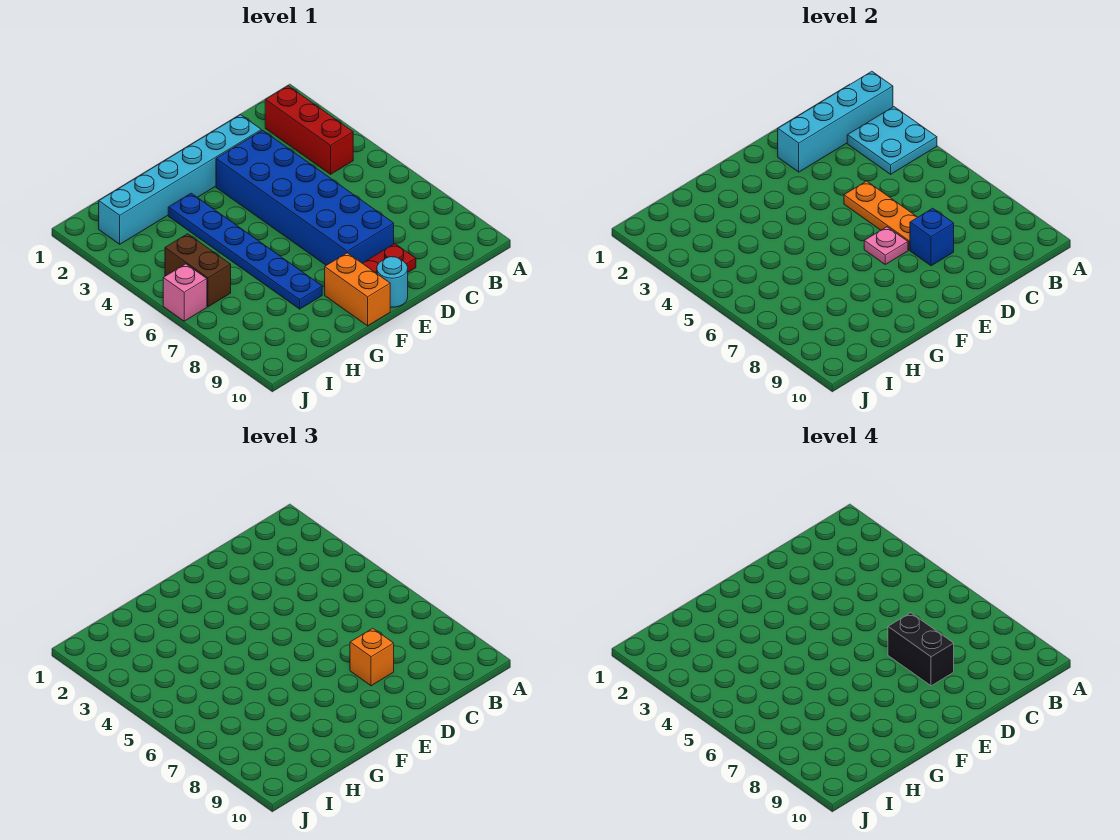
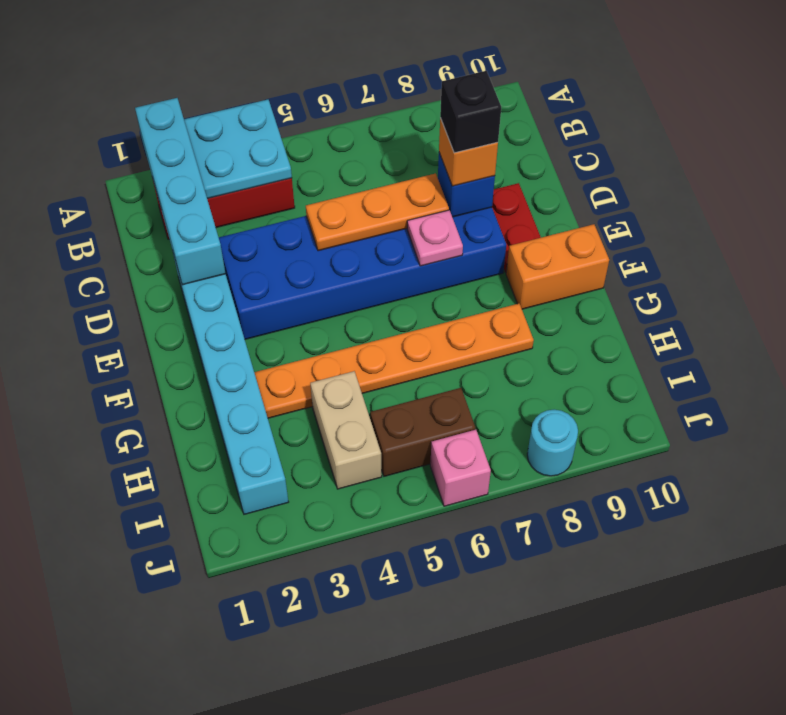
black 1x2 brick [888,613,954,686] -> black 1x1 brick [440,71,501,153]
cyan 1x1 round brick [377,257,408,307] -> cyan 1x1 round brick moved to [527,410,578,476]
blue 1x6 plate [168,193,322,309] -> orange 1x6 plate [254,304,534,418]
none -> tan 1x2 brick [310,371,382,489]

